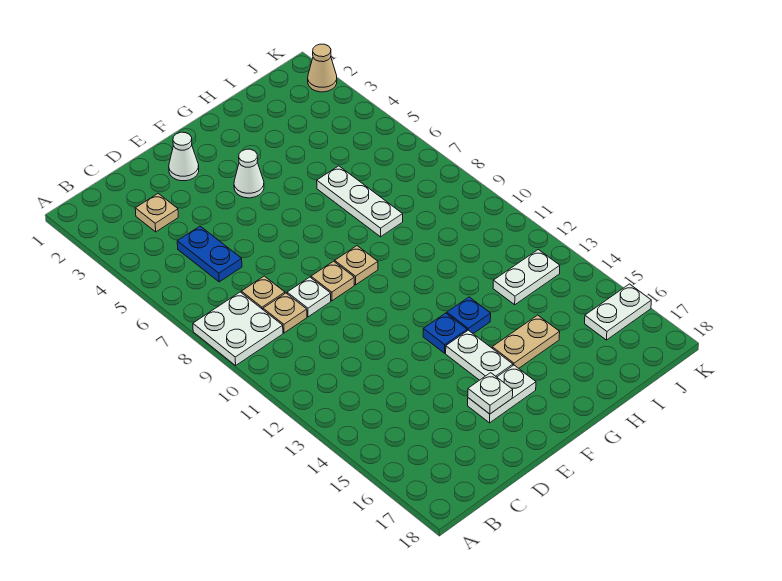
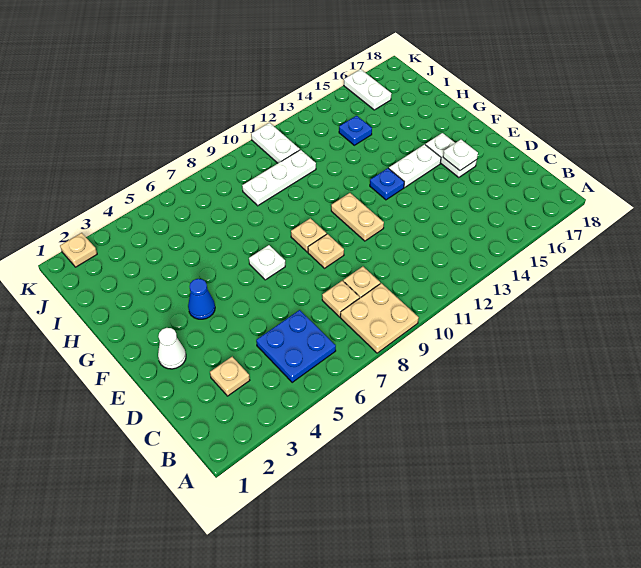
white 2x2 plate [193,292,283,365] -> tan 2x2 plate [340,283,419,353]
blue 1x2 plate [177,226,242,282] -> blue 2x2 plate [256,310,336,383]
white 1x1 plate [287,277,331,317] -> white 1x1 plate moved to [249,245,285,280]
white 1x1 cone [234,149,264,198] -> blue 1x1 cone [188,279,215,319]
blue 1x1 plate [447,297,491,334] -> blue 1x1 plate moved to [339,116,372,145]
tan 1x2 plate [492,315,560,368] -> tan 1x2 plate moved to [331,193,384,241]
white 1x3 plate [317,166,403,237] -> white 1x3 plate moved to [242,150,316,206]
white 1x2 plate [493,249,560,305] -> white 1x2 plate moved to [251,123,300,163]
tan 1x1 cone [308,44,337,92] -> tan 1x1 plate [60,233,97,267]

